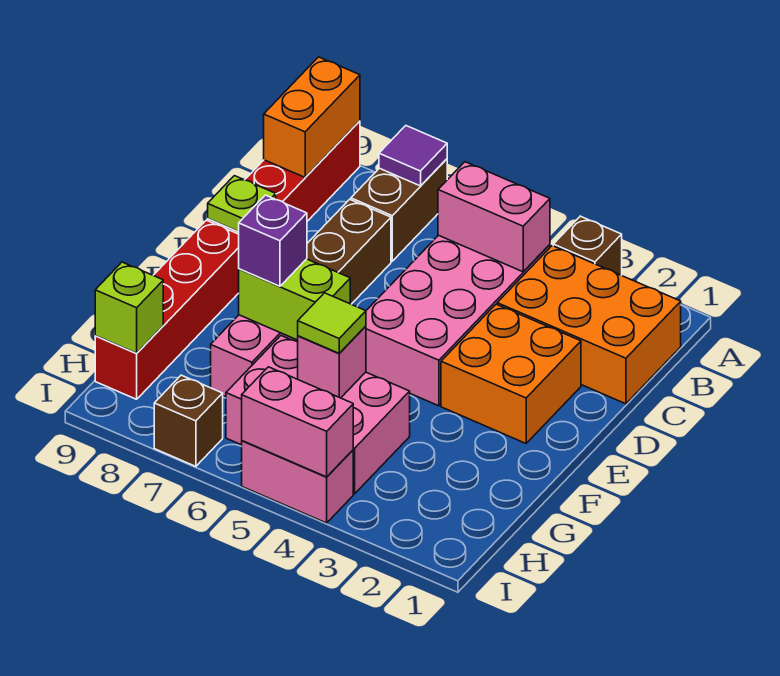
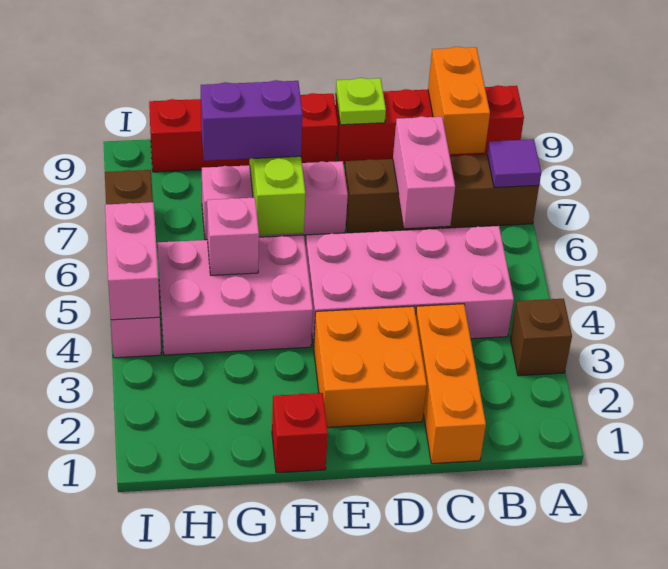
orange 1x2 brick [264,57,360,177] -> orange 1x2 brick turned to [428,47,490,154]
orange 2x3 brick [497,246,681,404] -> orange 1x3 brick [416,304,486,464]
pink 1x2 brick [438,162,550,272] -> pink 1x2 brick moved to [393,116,455,228]
none -> red 1x1 brick [272,393,328,473]
purple 1x1 brick [239,195,307,286] -> purple 1x2 brick [201,80,303,161]
pink 2x3 brick [226,336,410,494] -> pink 2x3 brick turned to [158,235,313,355]
lime 1x1 tile [298,293,366,353] -> none
lime 1x1 brick [95,262,163,353] -> none

